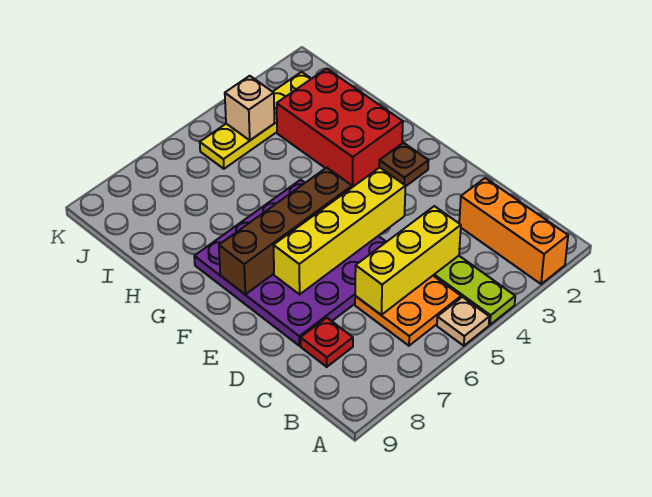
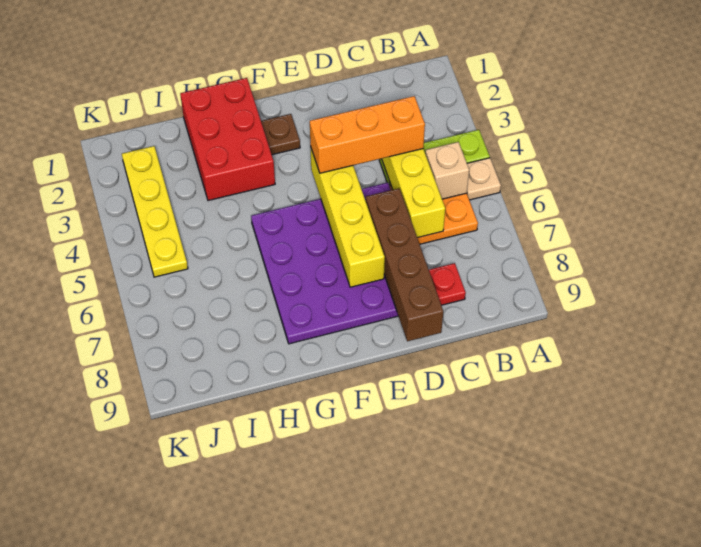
orange 1x3 brick [459,178,568,284] -> orange 1x3 brick moved to [310,96,425,173]
brown 1x4 brick [219,168,352,294] -> brown 1x4 brick moved to [366,188,443,341]
red 2x3 brick [277,69,403,187] -> red 2x3 brick turned to [180,78,275,201]
tan 1x1 brick [225,76,274,140] -> tan 1x1 brick moved to [425,142,469,199]

